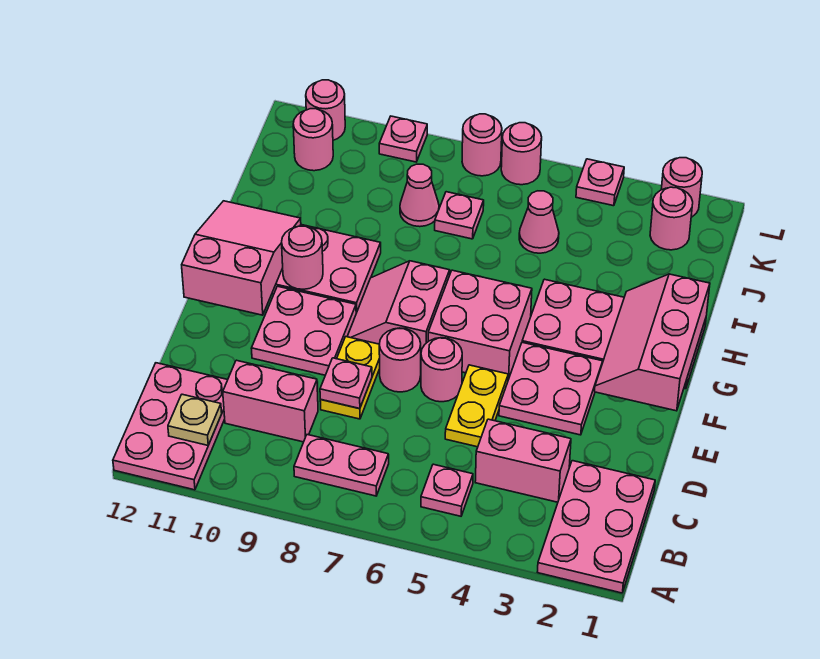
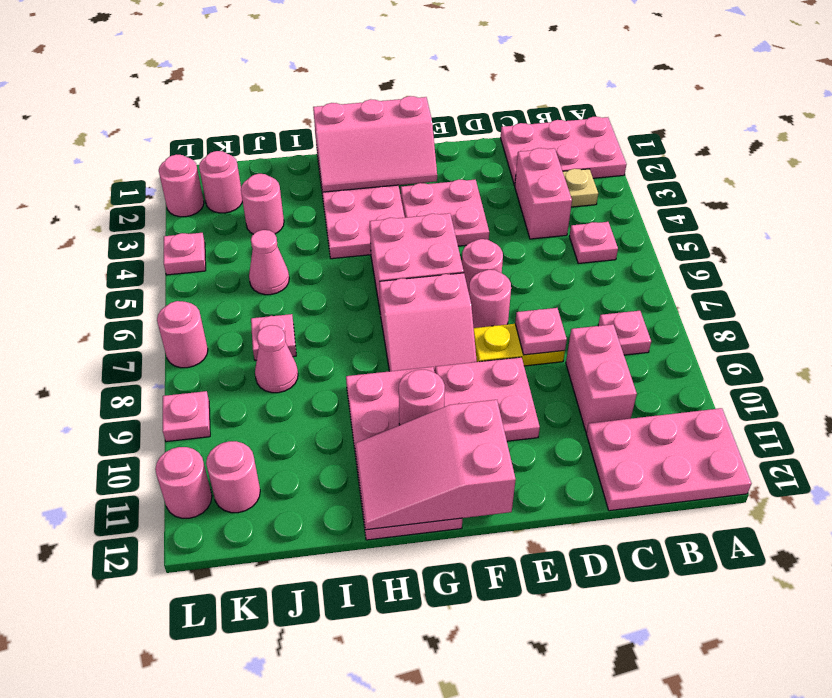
pink 1x2 plate [294,435,389,496] -> pink 1x1 plate [598,311,651,355]
tan 1x1 plate [168,394,222,445] -> tan 1x1 plate moved to [563,169,598,207]
yellow 1x2 plate [445,365,508,447] -> none
pink 1x1 round brick [501,123,542,185] -> pink 1x1 round brick moved to [241,174,284,234]

